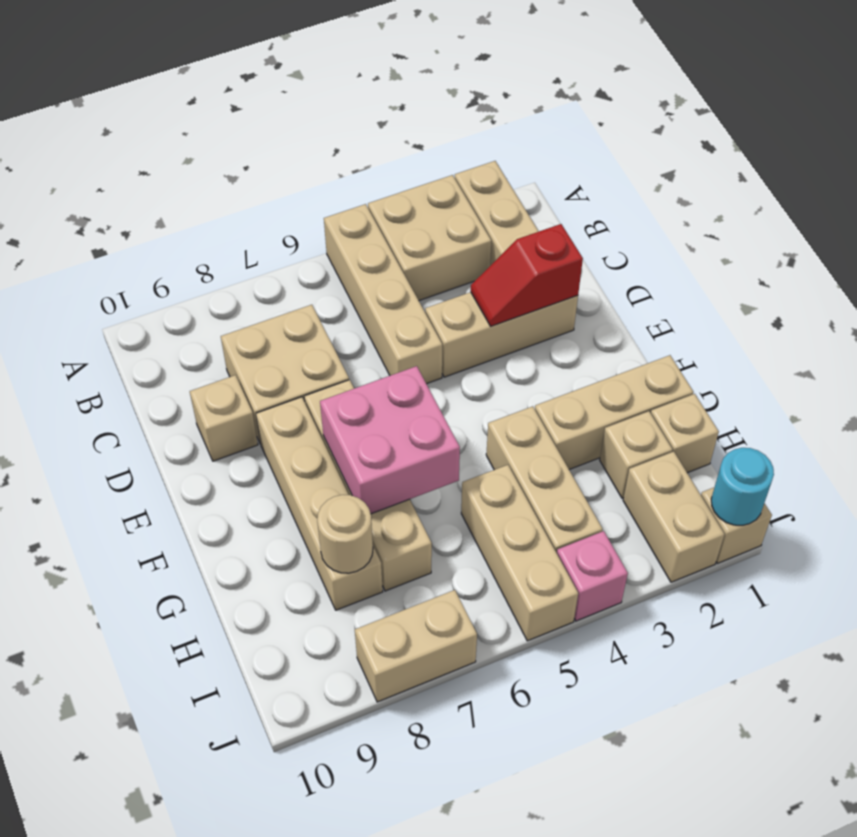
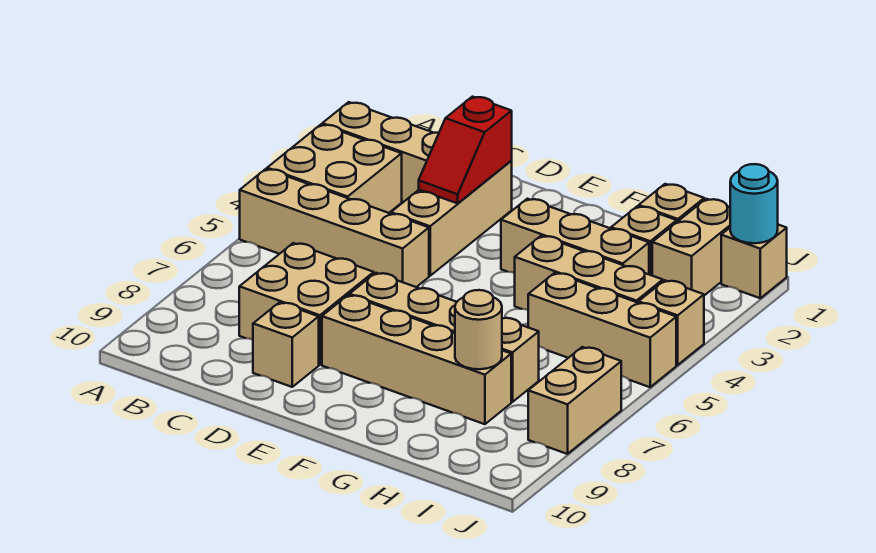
pink 2x2 brick [320,366,460,514] -> none
tan 1x3 brick [535,355,693,470] -> tan 1x3 brick turned to [501,199,649,274]
tan 1x2 brick [623,452,725,582] -> tan 1x2 brick turned to [652,199,730,295]
pink 1x1 brick [557,531,628,621] -> tan 1x1 brick [639,280,704,365]

